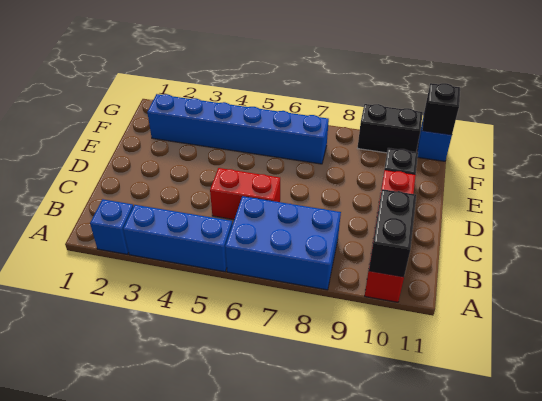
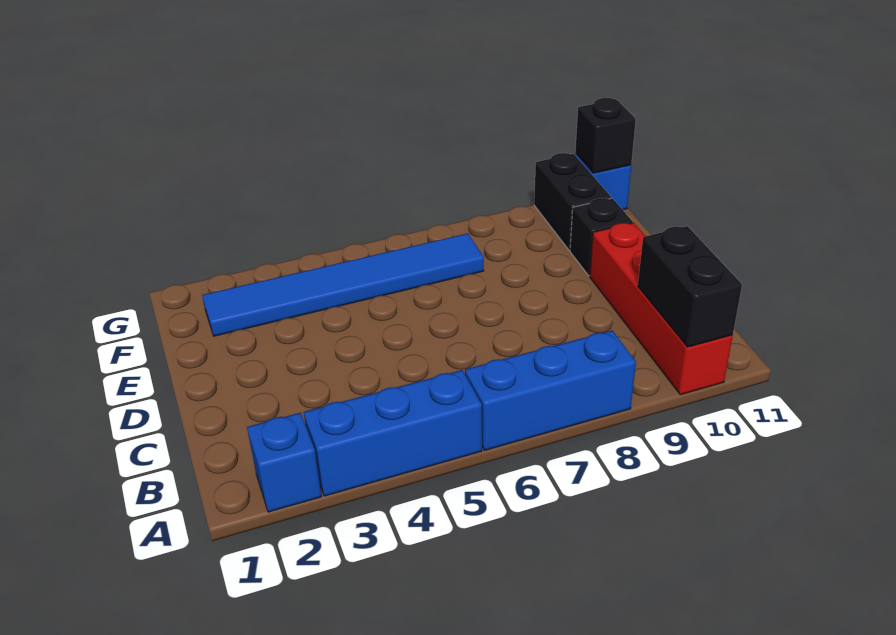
blue 2x3 brick [225,196,341,290] -> blue 1x3 brick [465,330,636,451]
red 1x2 brick [210,168,280,220] -> none
blue 1x6 brick [147,94,329,164] -> blue 1x6 tile [202,233,484,336]
black 1x2 brick [358,104,423,153] -> black 1x2 brick turned to [534,153,611,250]

